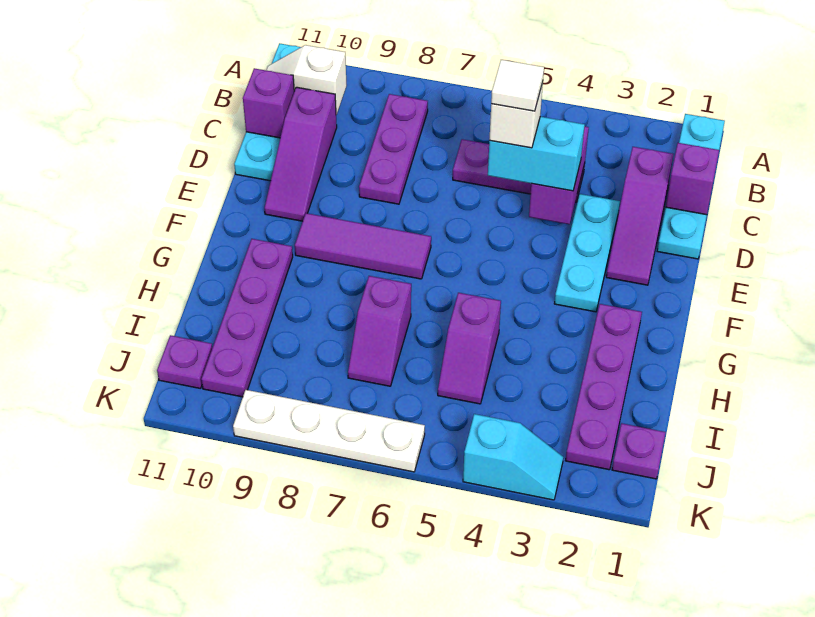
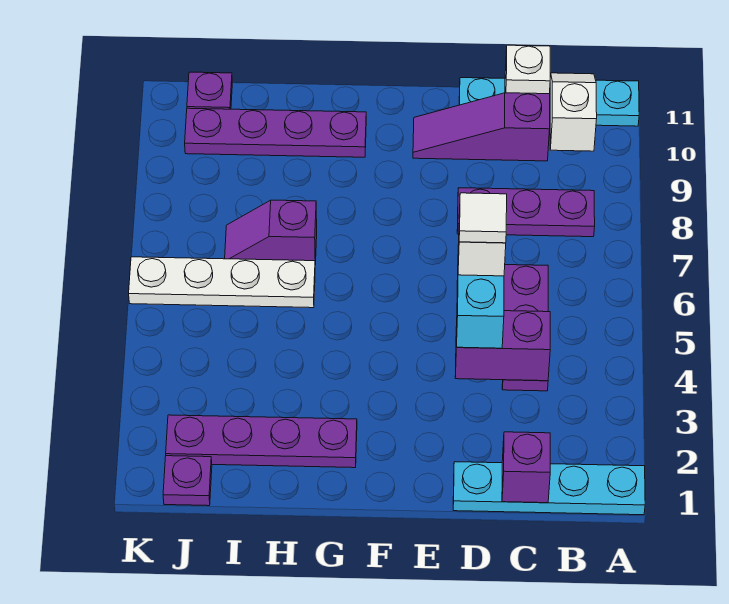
purple 1x3 slope [606,147,673,285] -> none
purple 1x1 brick [243,68,294,138] -> white 1x1 brick [505,45,550,94]
cyan 1x3 plate [554,194,620,312] -> none
purple 1x3 tile [295,213,431,279] -> none
purple 1x2 slope [438,293,501,404] -> none
cyan 1x2 slope [463,414,563,500] -> none
white 1x4 plate [233,390,425,472] -> white 1x4 plate turned to [129,257,315,308]

